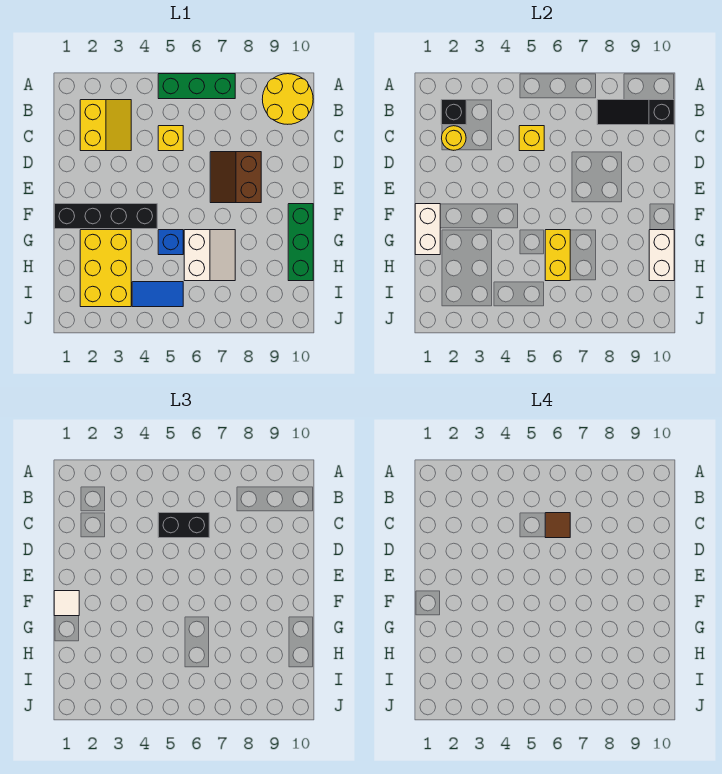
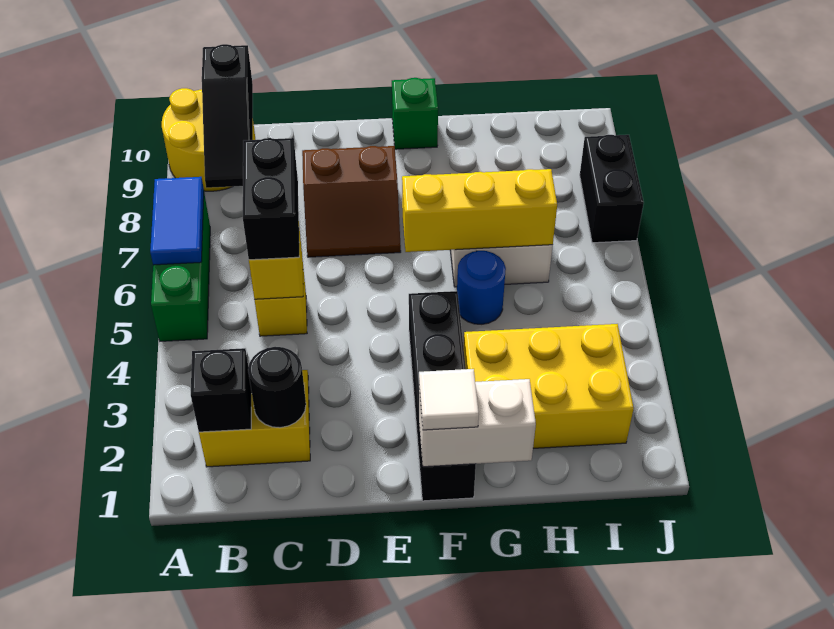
yellow 1x1 round brick [442,126,466,150] -> black 1x1 round brick [248,347,306,428]
brown 1x1 tile [545,513,570,538] -> none
green 1x3 brick [288,204,313,281] -> green 1x1 brick [392,78,438,149]
blue 1x1 brick [158,230,183,255] -> blue 1x1 round brick [457,251,506,324]
yellow 1x2 brick [545,230,570,281] -> yellow 1x3 brick [402,169,557,252]
white 1x2 brick [649,230,674,281] -> none
blue 1x2 tile [132,282,183,307] -> blue 1x2 tile moved to [150,177,204,265]
none -> black 1x2 brick [580,135,644,243]

